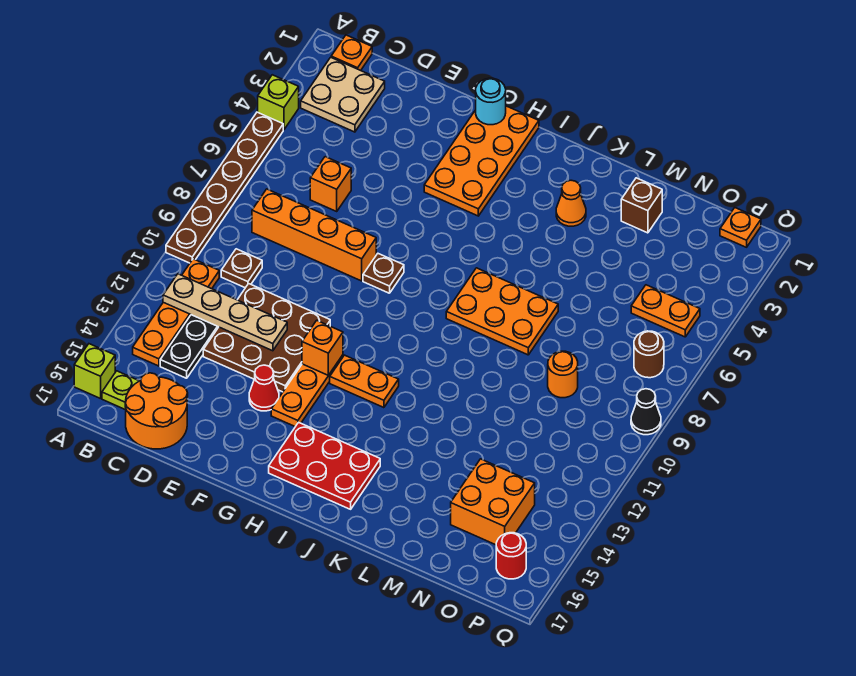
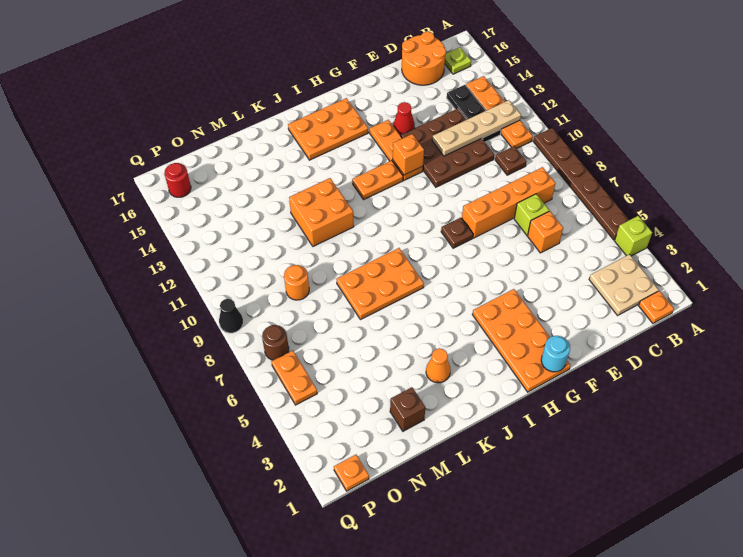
lime 1x1 brick [74,344,115,399] -> lime 1x1 brick moved to [514,194,549,235]
red 2x3 plate [269,422,380,509] -> orange 2x3 plate [288,98,368,160]
orange 2x2 brick [451,459,535,545] -> orange 2x2 brick moved to [289,178,354,246]
orange 1x2 plate [631,285,700,337] -> orange 1x2 plate turned to [271,351,317,405]

